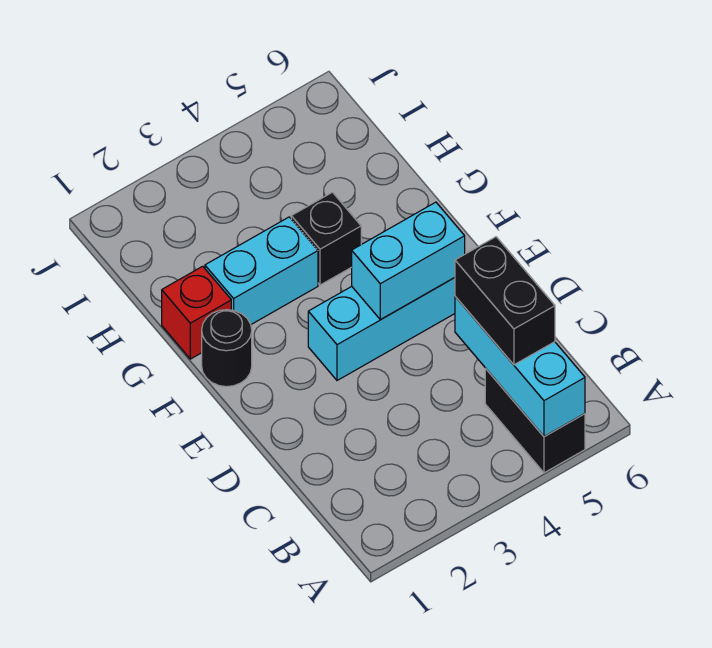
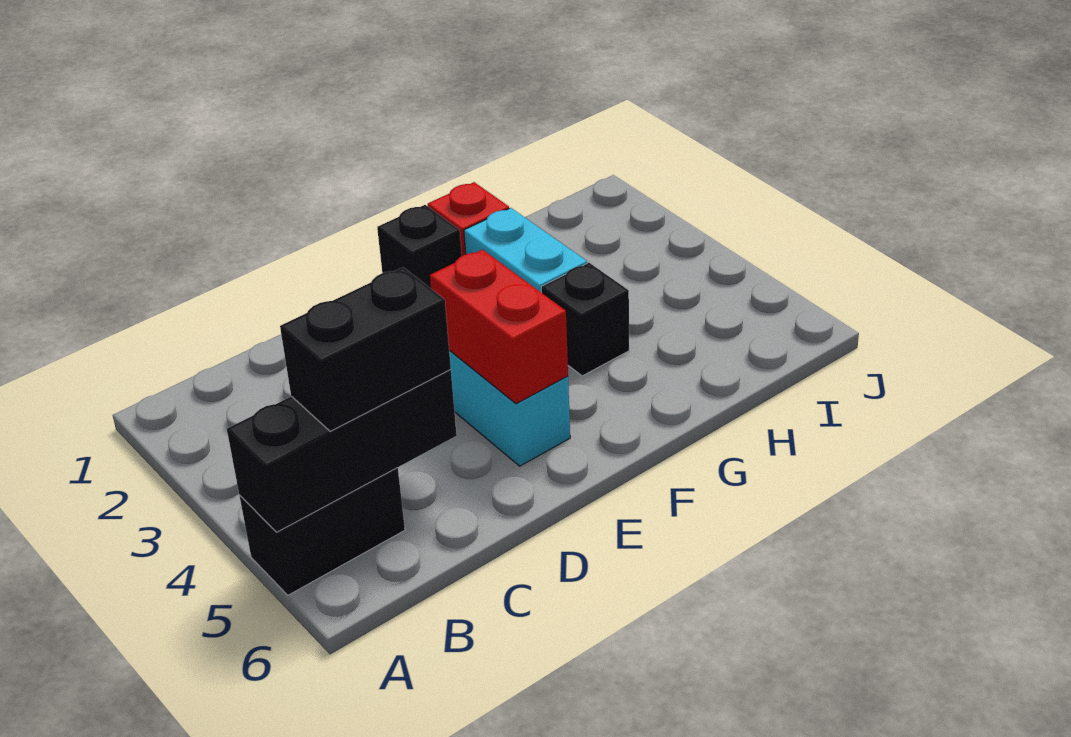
cyan 1x3 brick [455,297,585,437] -> black 1x3 brick [227,370,457,532]
cyan 1x2 brick [352,202,465,319] -> red 1x2 brick [430,250,568,404]
black 1x1 round brick [202,310,252,387] -> black 1x1 brick [377,205,462,288]

